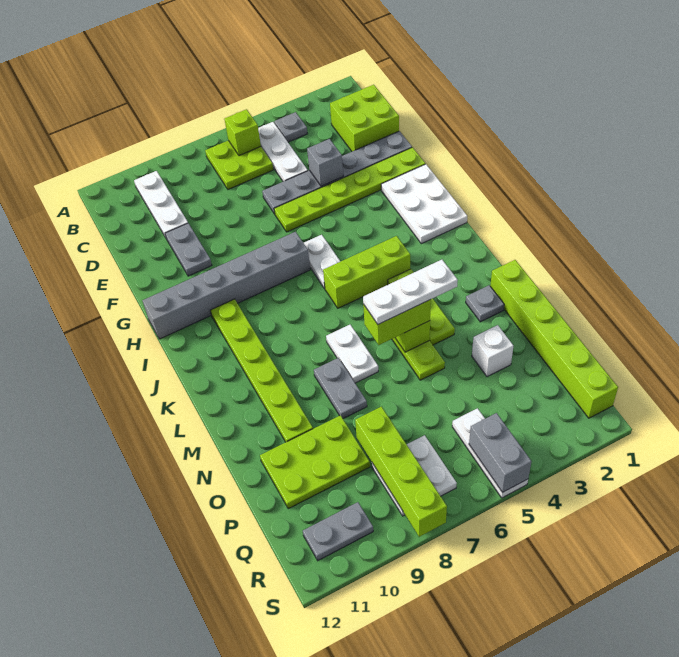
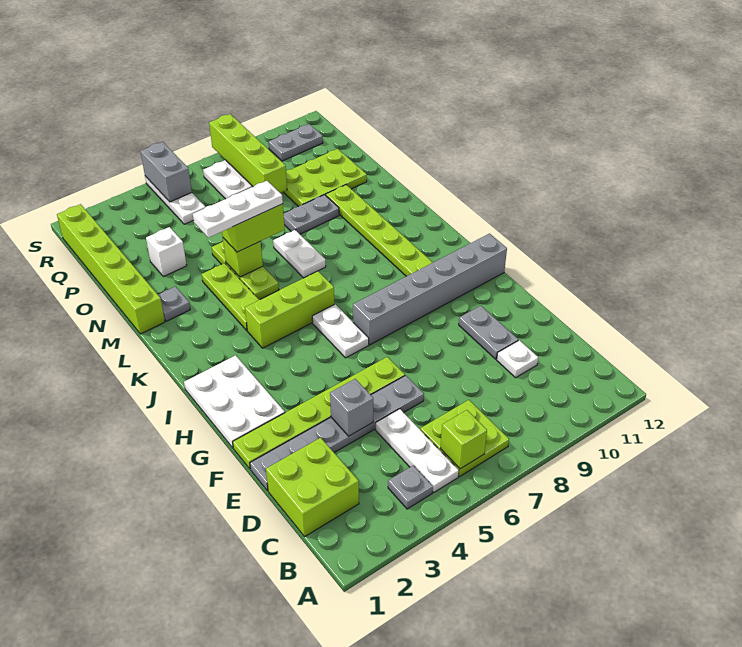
white 1x3 plate [134,171,188,238] -> white 1x1 plate [497,340,538,378]
grey 1x2 plate [314,358,367,418] -> grey 1x2 plate turned to [284,195,339,234]

